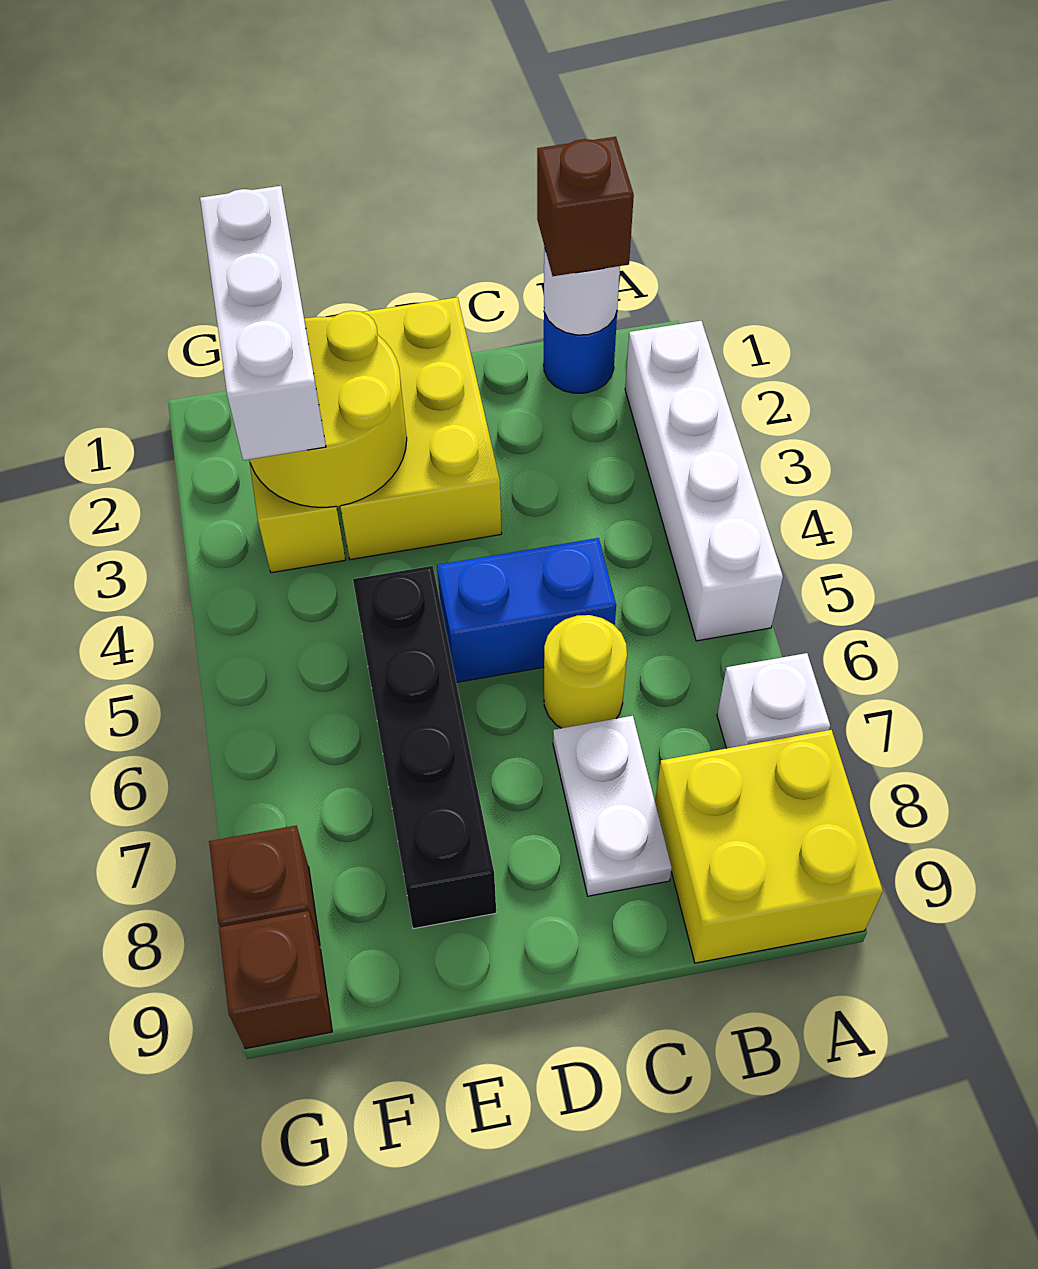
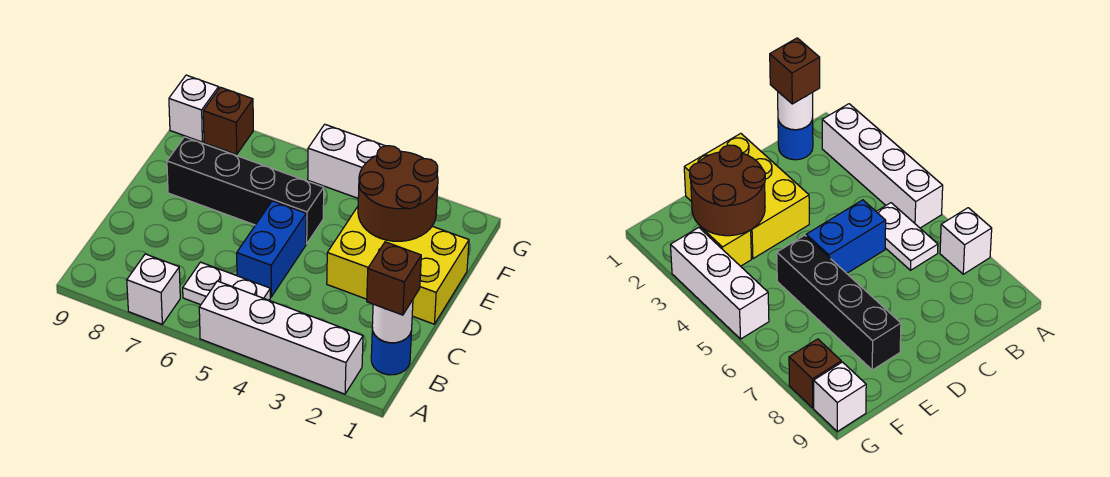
yellow 2x2 brick [655,730,883,963] -> none
yellow 1x1 round brick [544,615,627,728] -> none
white 1x2 plate [553,716,672,896] -> white 1x2 plate moved to [183,262,270,305]
yellow 2x2 round brick [250,311,407,507] -> brown 2x2 round brick [358,146,438,241]
white 1x3 brick [200,186,326,460] -> white 1x3 brick moved to [308,124,385,198]
brown 1x1 brick [219,911,332,1049] -> white 1x1 brick [169,75,219,142]

